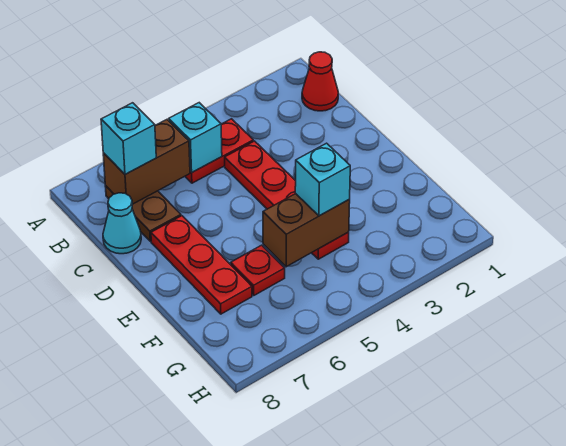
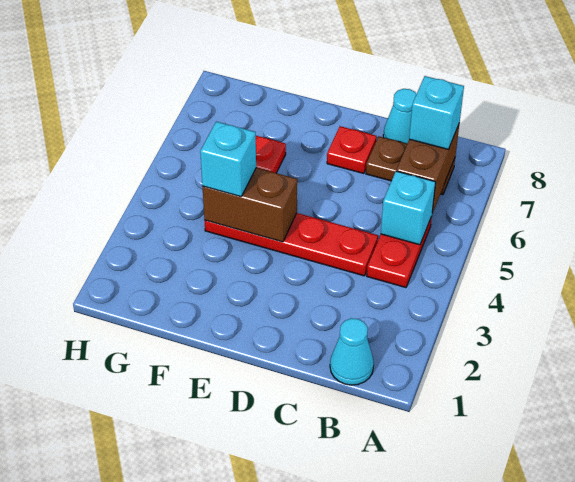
red 1x1 cone [302,52,338,111] -> cyan 1x1 cone [330,318,374,385]
red 1x3 plate [151,216,252,314] -> red 1x1 plate [327,126,377,174]
brown 1x2 brick [263,194,350,267] -> brown 1x2 brick turned to [202,168,297,242]

